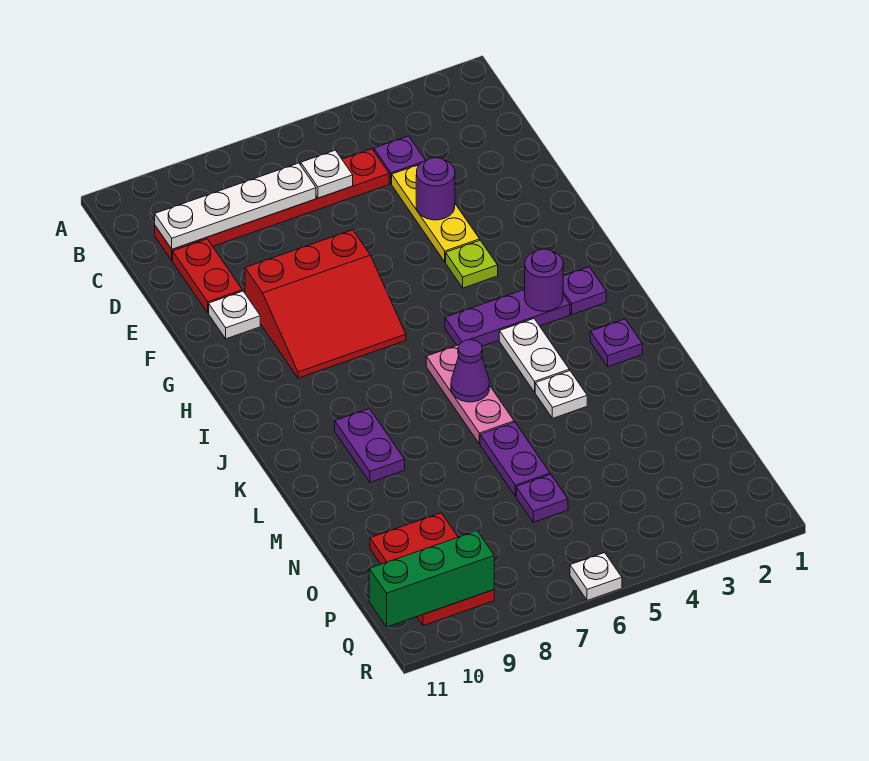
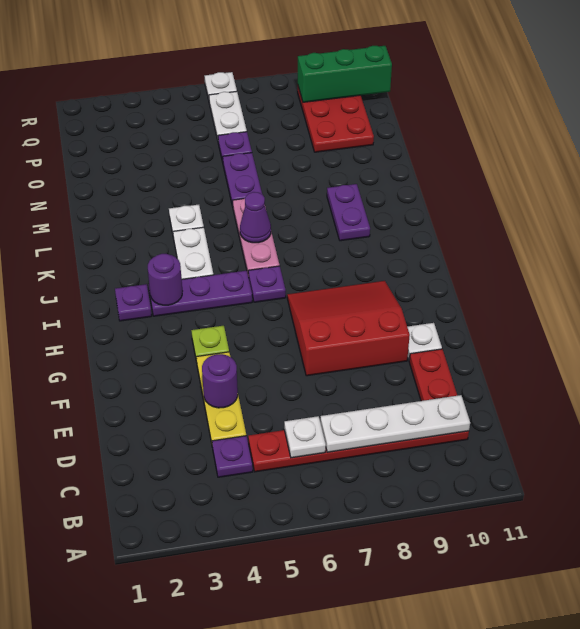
purple 1x1 plate [590,319,642,367] -> purple 1x1 plate moved to [248,266,286,302]
none -> white 1x2 plate [209,91,247,140]

